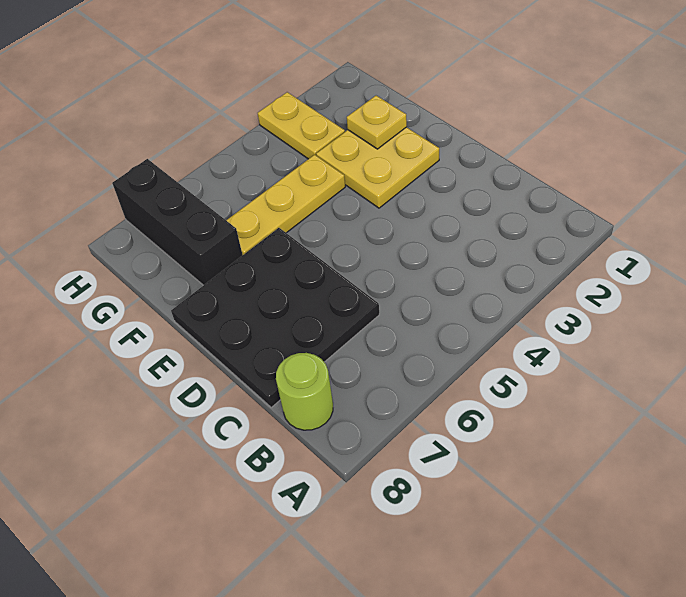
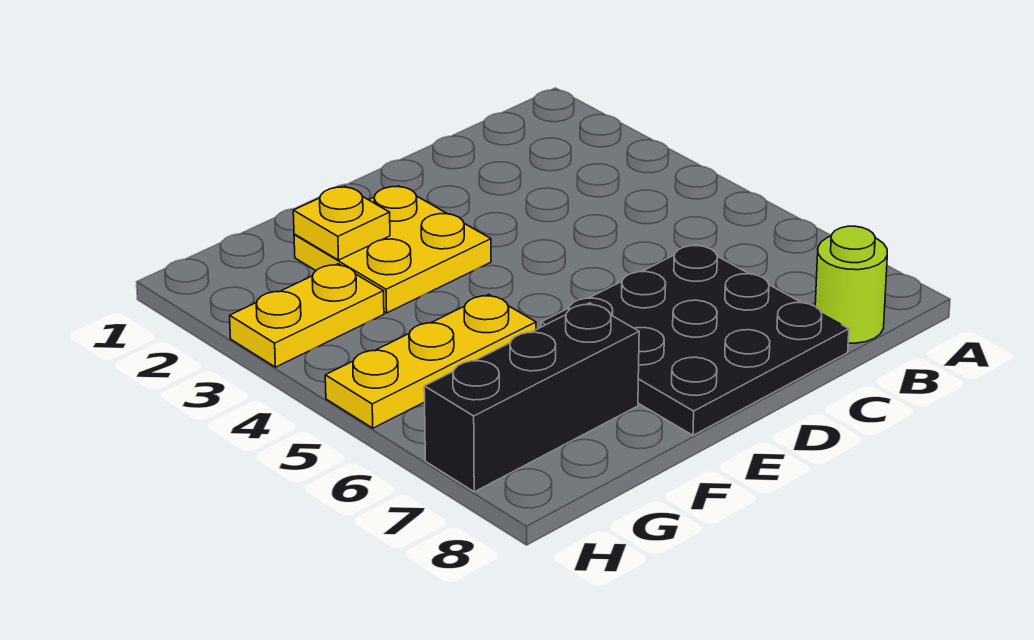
yellow 1x3 plate [226,155,345,255] -> yellow 1x3 plate turned to [325,294,536,428]

